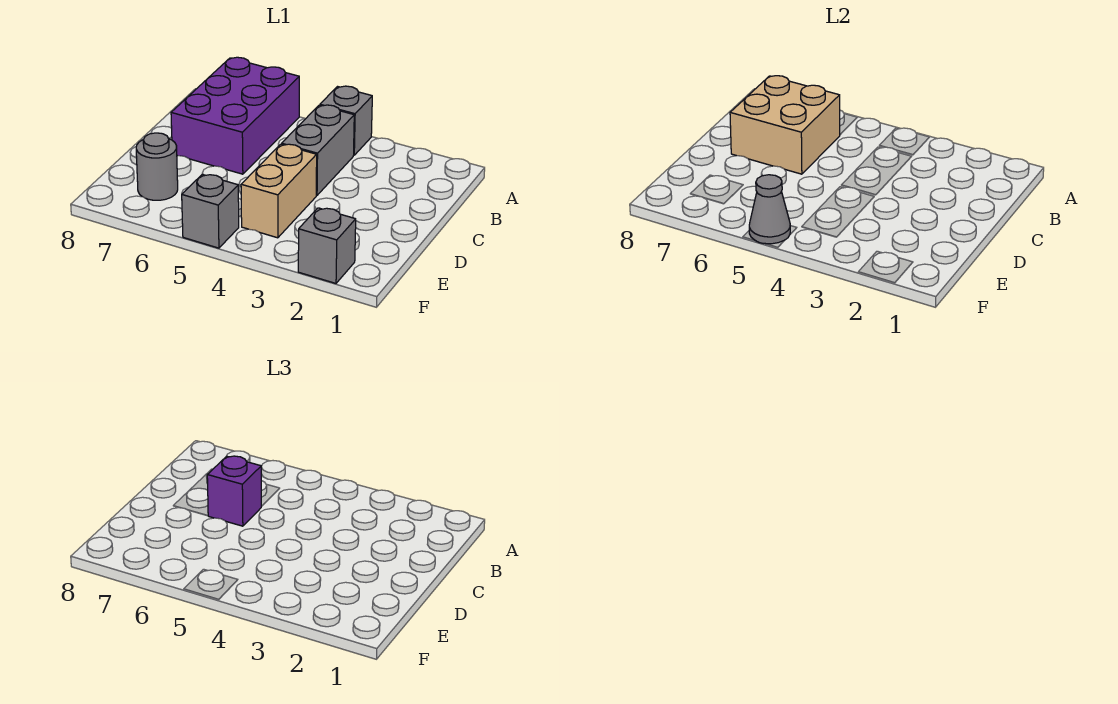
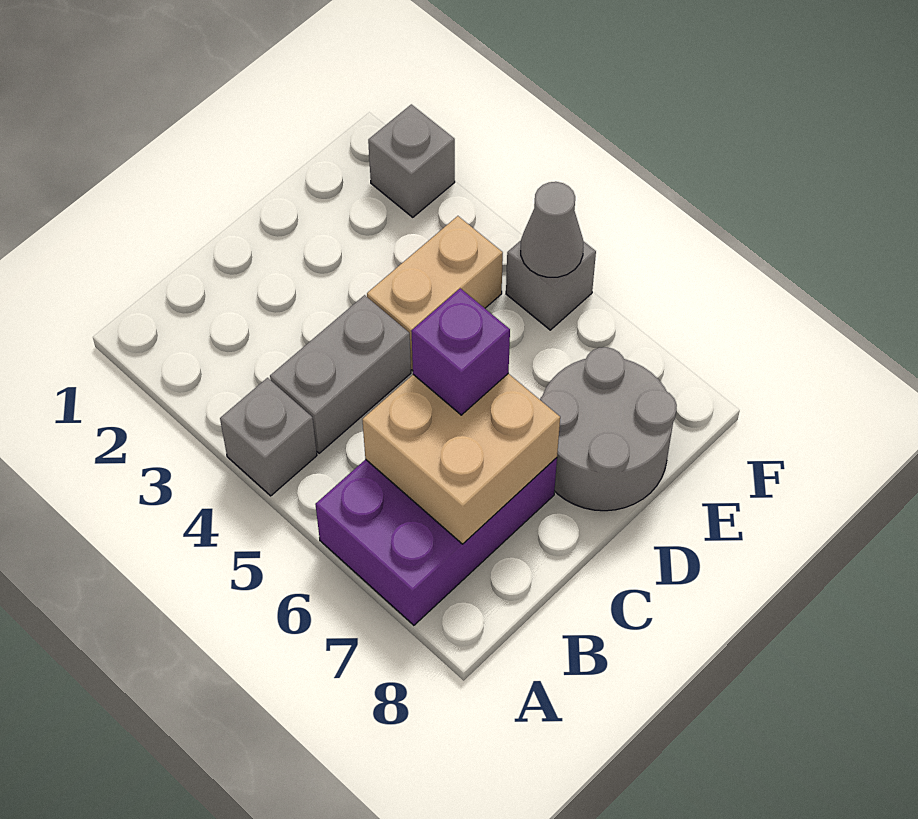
grey 1x1 round brick [136,133,178,200] -> grey 2x2 round brick [540,347,677,511]

